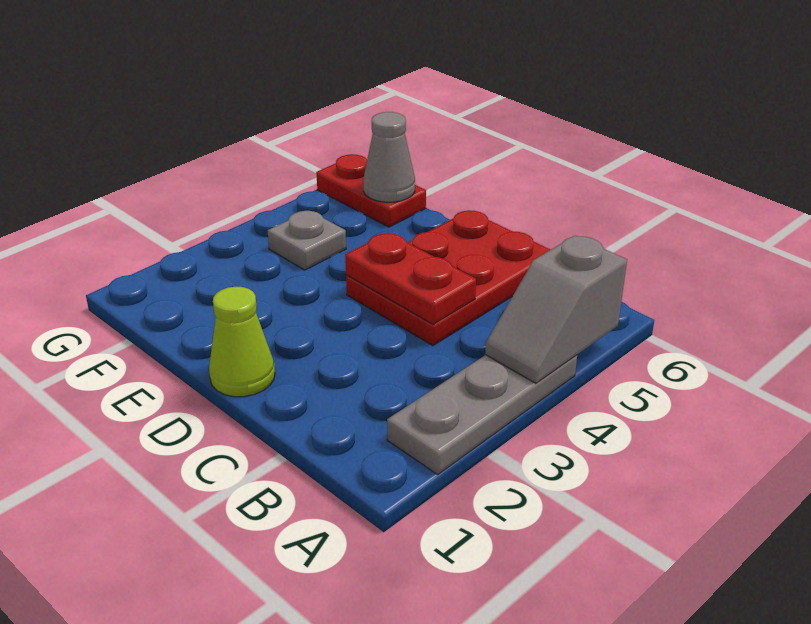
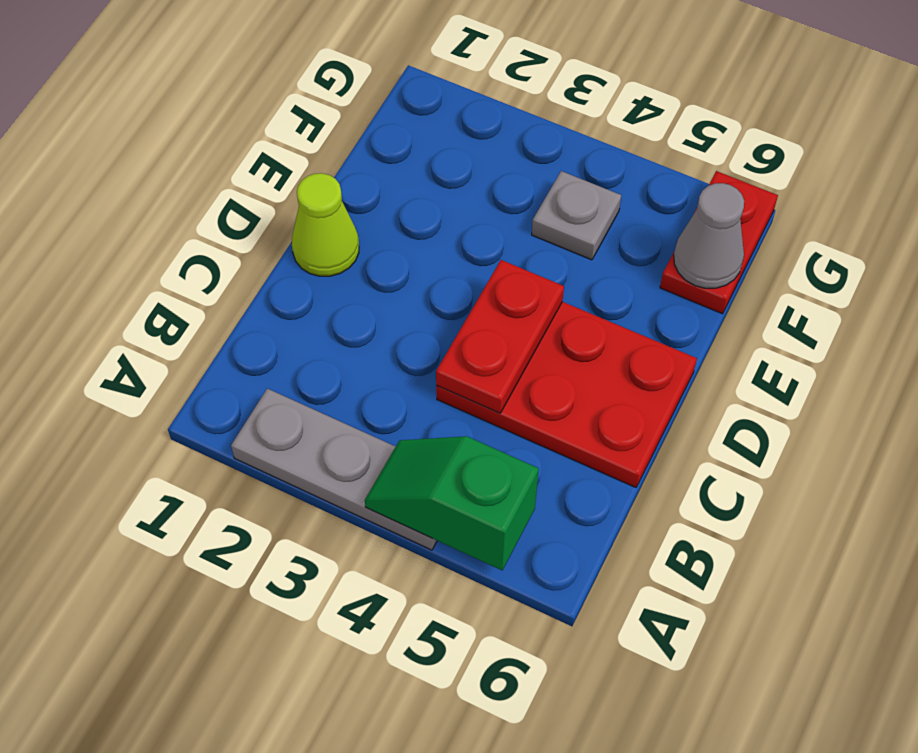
grey 1x2 slope [485,236,627,383] -> green 1x2 slope [365,436,539,570]

